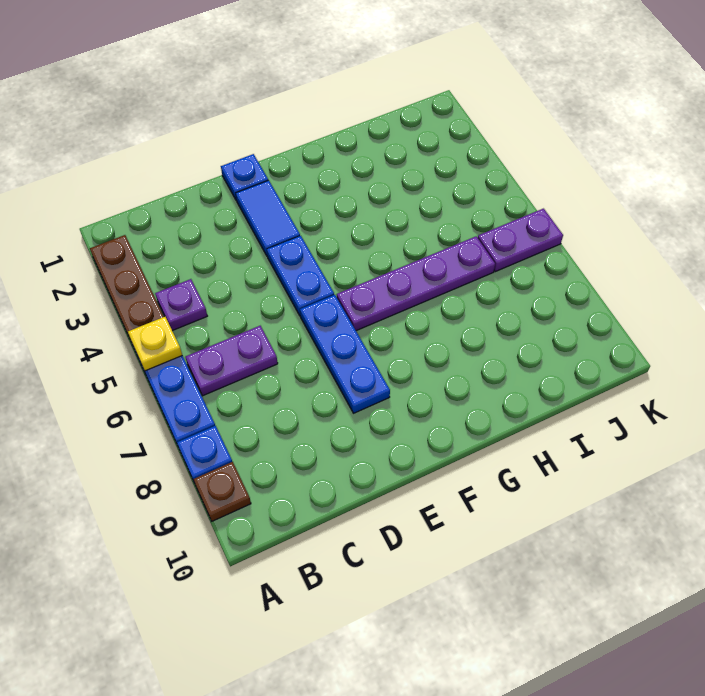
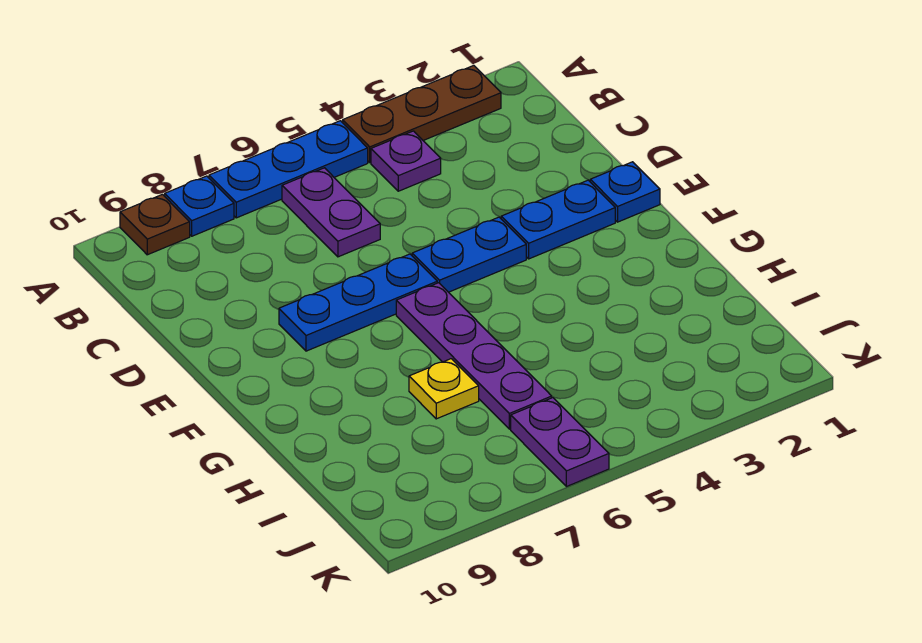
yellow 1x1 plate [128,317,182,371] -> yellow 1x1 plate moved to [409,359,479,419]
blue 1x2 tile [236,180,300,255] -> blue 1x2 plate [501,180,615,259]

